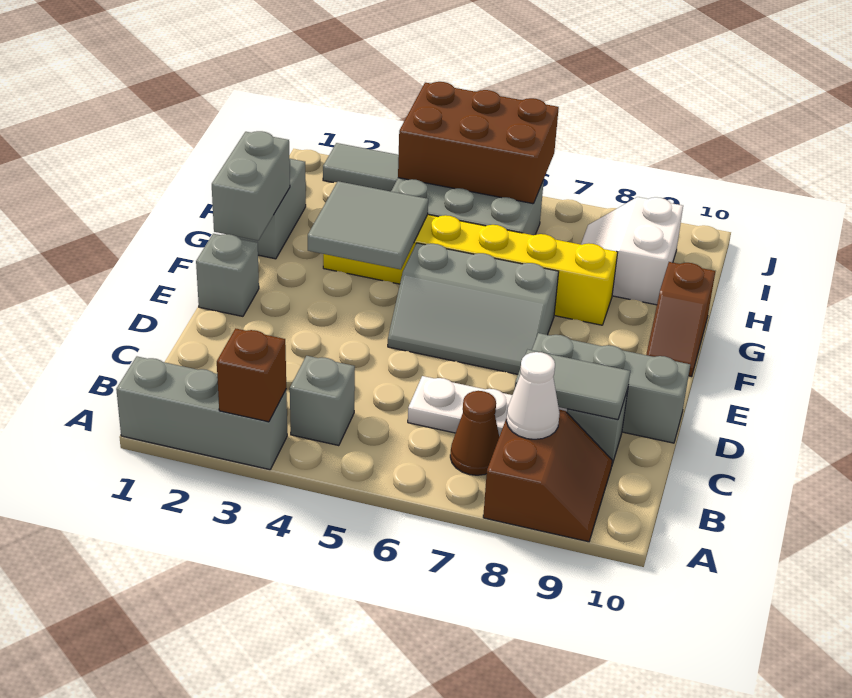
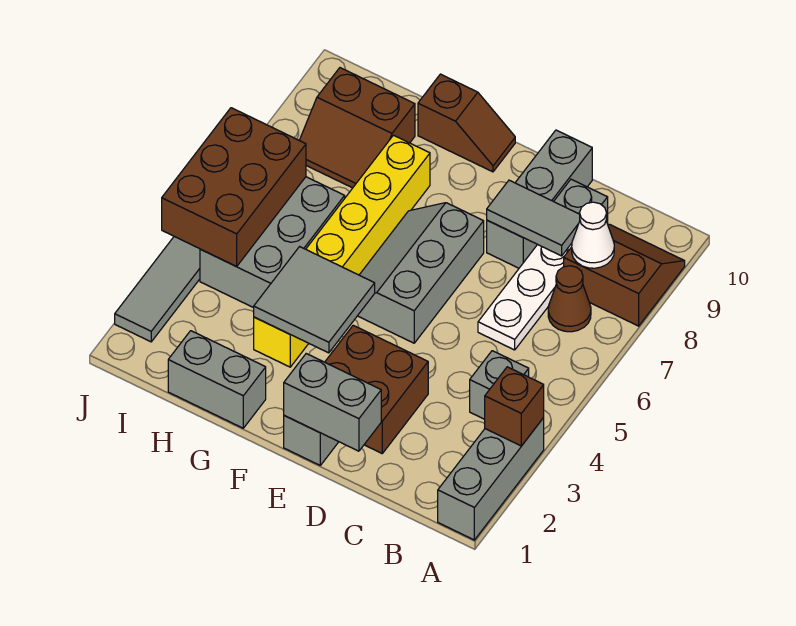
grey 1x2 tile [515,350,630,420] -> grey 1x2 tile turned to [487,180,580,256]
none -> brown 2x2 brick [325,325,428,453]
grey 2x3 slope [388,243,559,374] -> grey 2x3 slope turned to [358,203,484,343]
grey 1x2 brick [212,131,290,241] -> grey 1x2 brick moved to [284,354,381,451]
white 2x2 slope [581,197,683,305] -> brown 2x2 slope [299,68,415,188]

